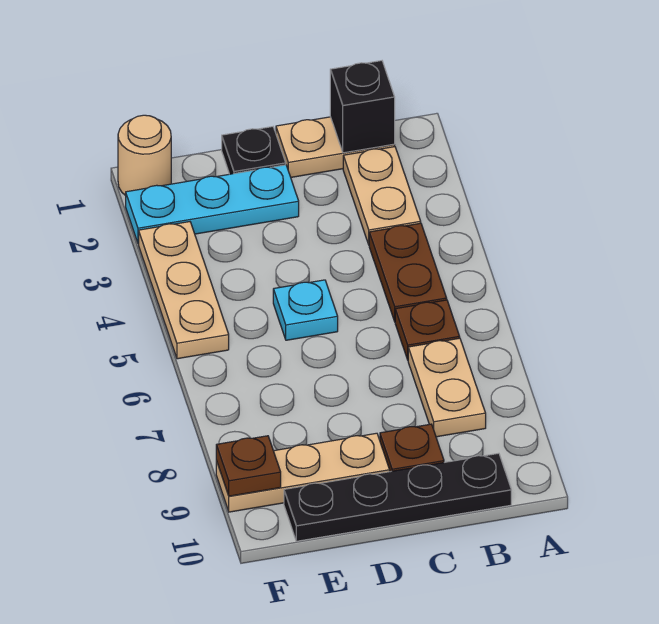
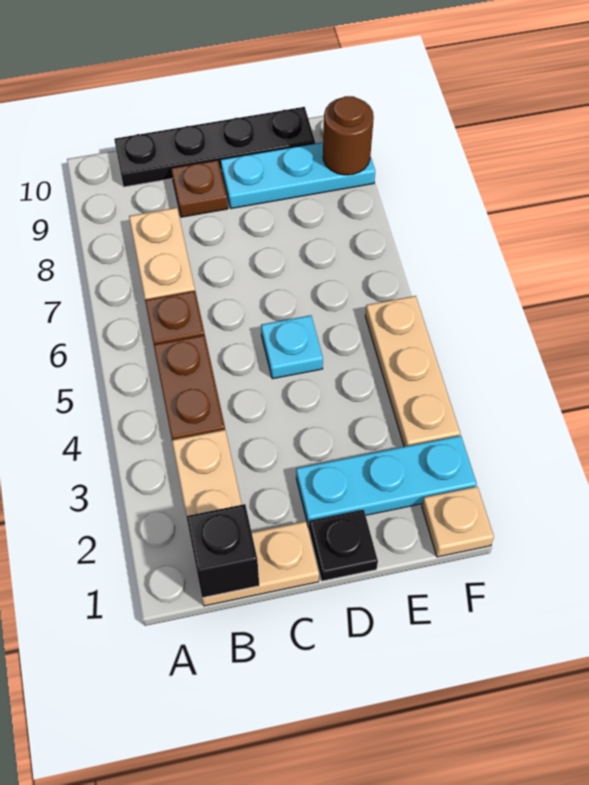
tan 1x3 plate [216,433,390,512] -> cyan 1x3 plate [221,142,375,209]
tan 1x1 round brick [118,115,171,195] -> tan 1x1 plate [422,487,494,557]
brown 1x1 plate [216,436,281,496] -> brown 1x1 round brick [323,96,374,175]

